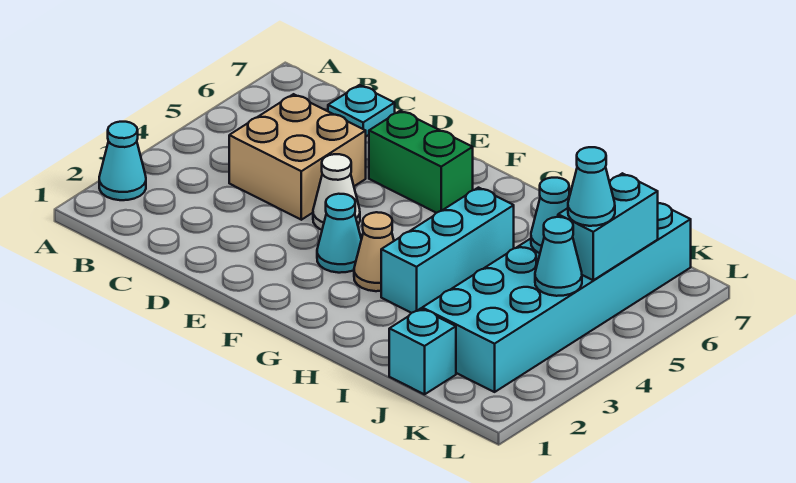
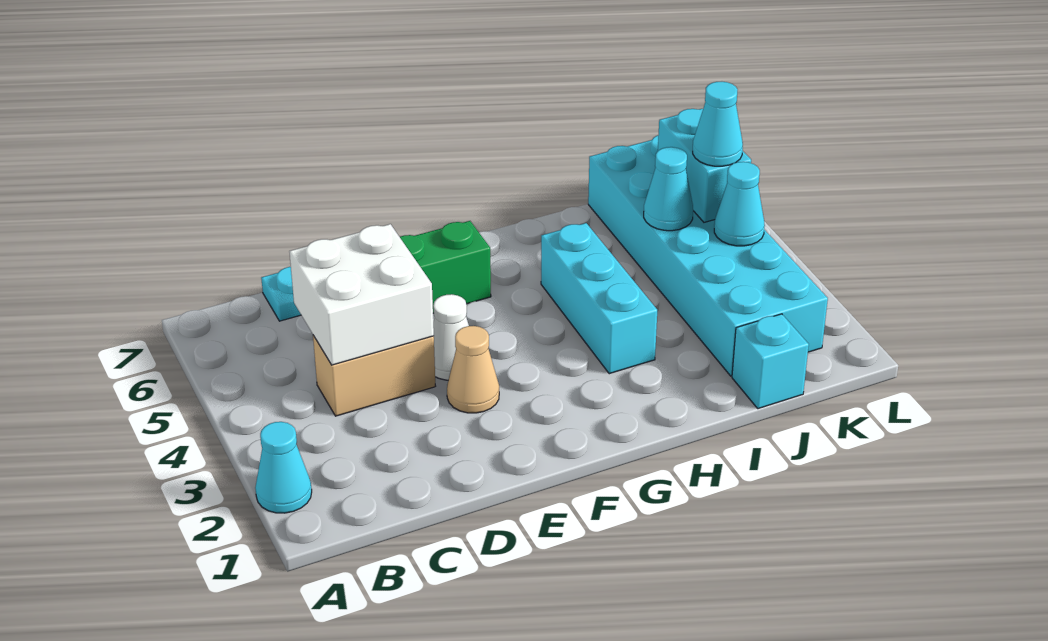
tan 2x2 brick [229,94,366,220] -> tan 1x2 brick [313,335,435,416]
none -> white 2x2 brick [289,224,434,365]
cyan 1x1 cone [317,194,361,273] -> none
tan 1x1 cone [354,212,394,291] -> tan 1x1 cone moved to [447,326,499,413]

